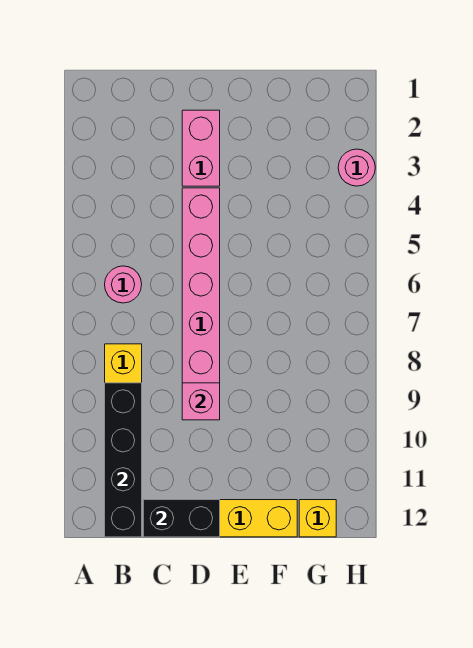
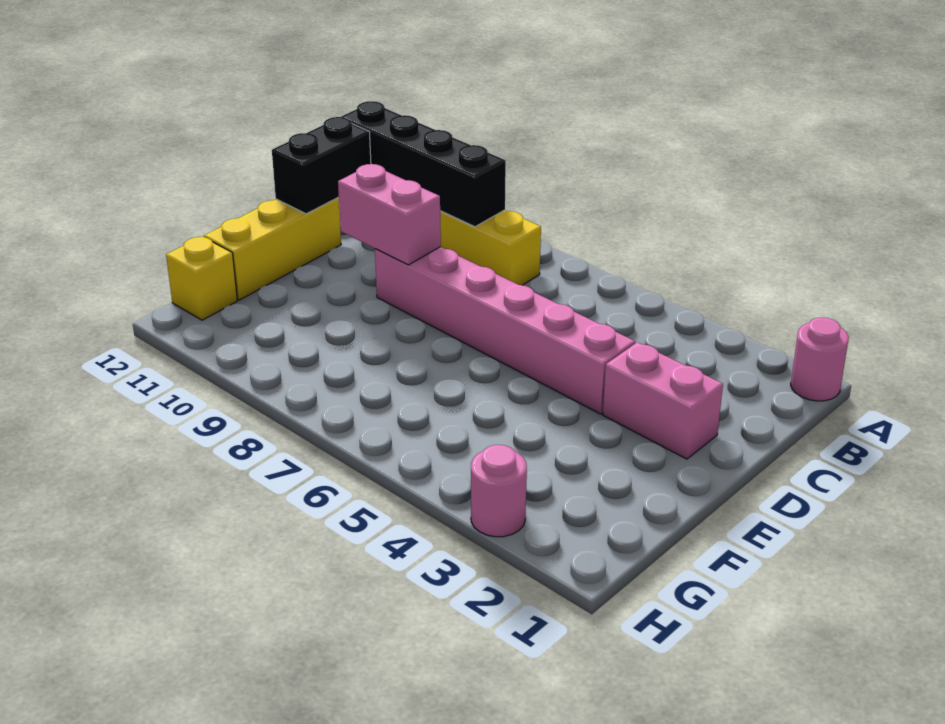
pink 1x1 round brick [105,266,142,303] -> pink 1x1 round brick moved to [791,318,849,401]
pink 1x1 brick [182,383,220,420] -> pink 1x2 brick [338,164,441,265]

